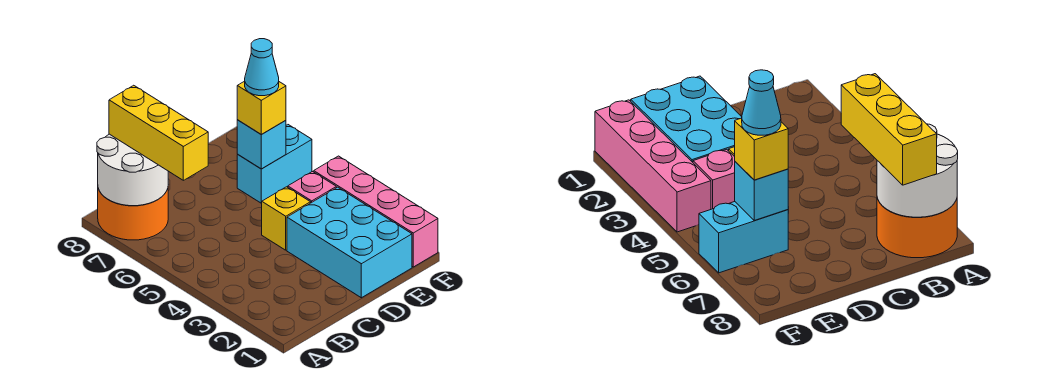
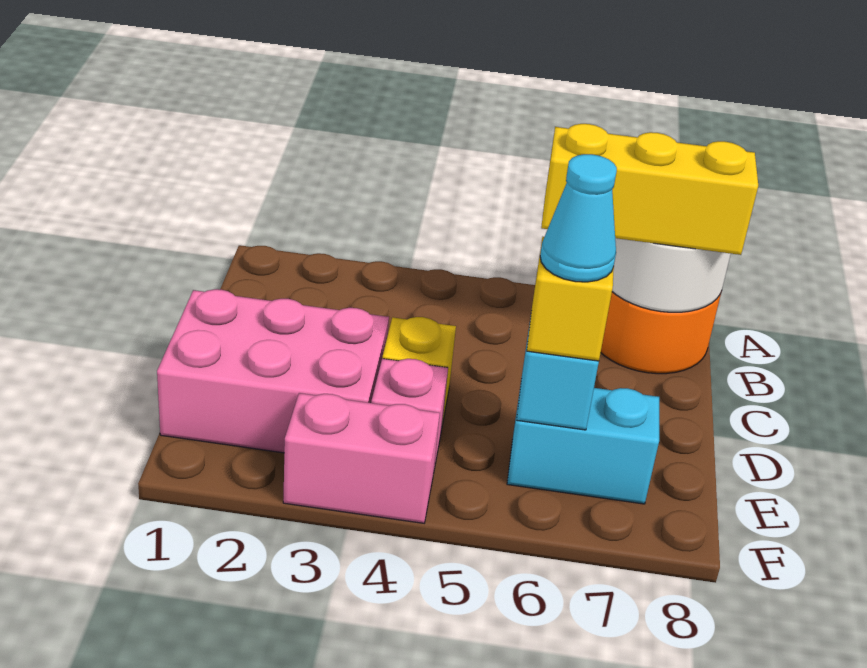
cyan 2x3 brick [287,187,412,298] -> pink 2x3 brick [157,289,389,453]
cyan 1x2 brick [237,125,312,203] -> cyan 1x2 brick turned to [507,385,659,504]
pink 1x4 brick [314,156,438,267] -> pink 1x2 brick [283,393,440,523]

